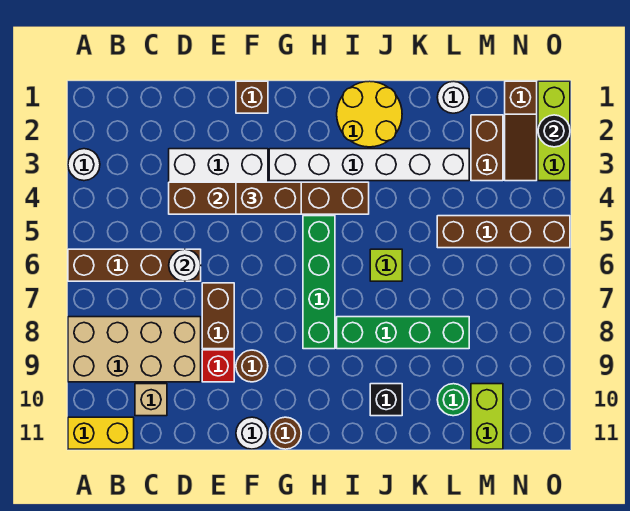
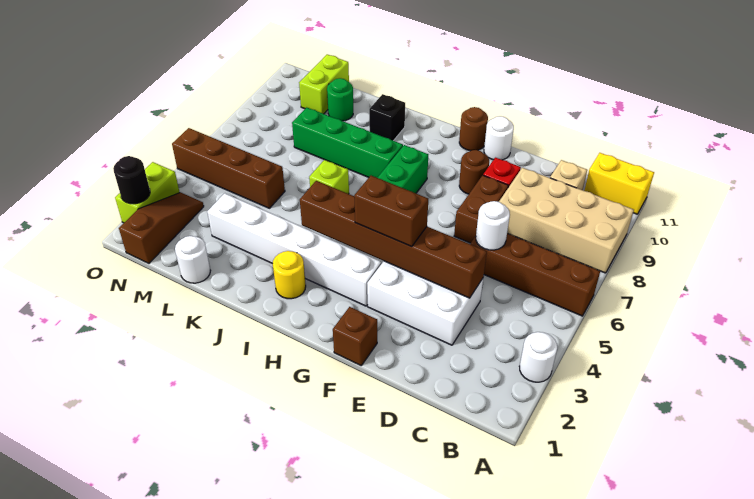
yellow 2x2 round brick [337,81,402,147] -> yellow 1x1 round brick [273,251,306,299]
brown 1x2 brick [471,115,503,181] -> none
lime 1x3 brick [538,81,570,181] -> lime 1x2 brick [115,162,180,223]

